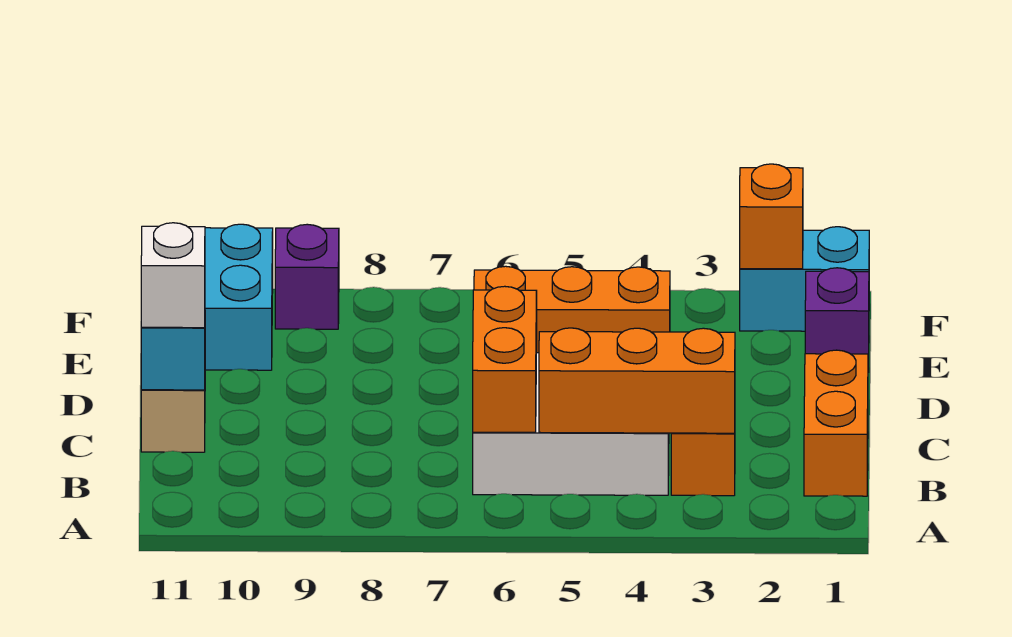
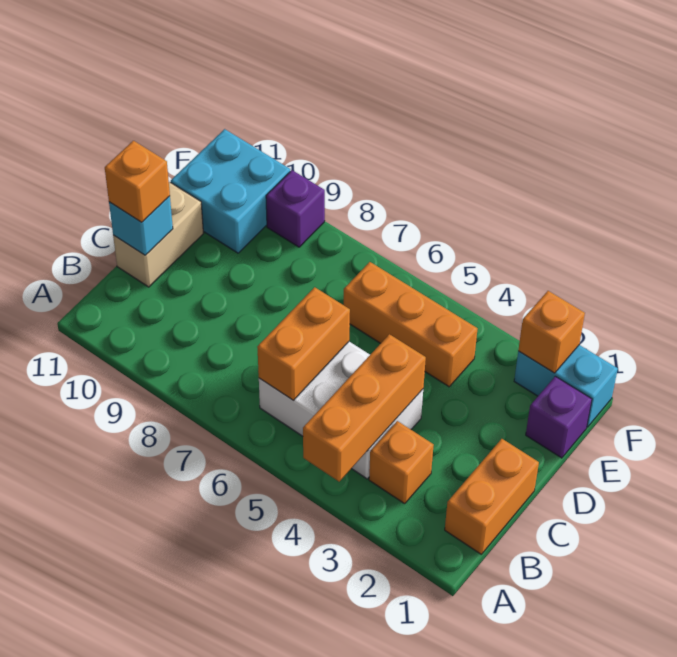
orange 1x3 brick [539,328,735,433] -> orange 1x3 brick turned to [303,334,426,482]
white 1x1 brick [141,223,205,328] -> orange 1x1 brick [105,141,170,222]

